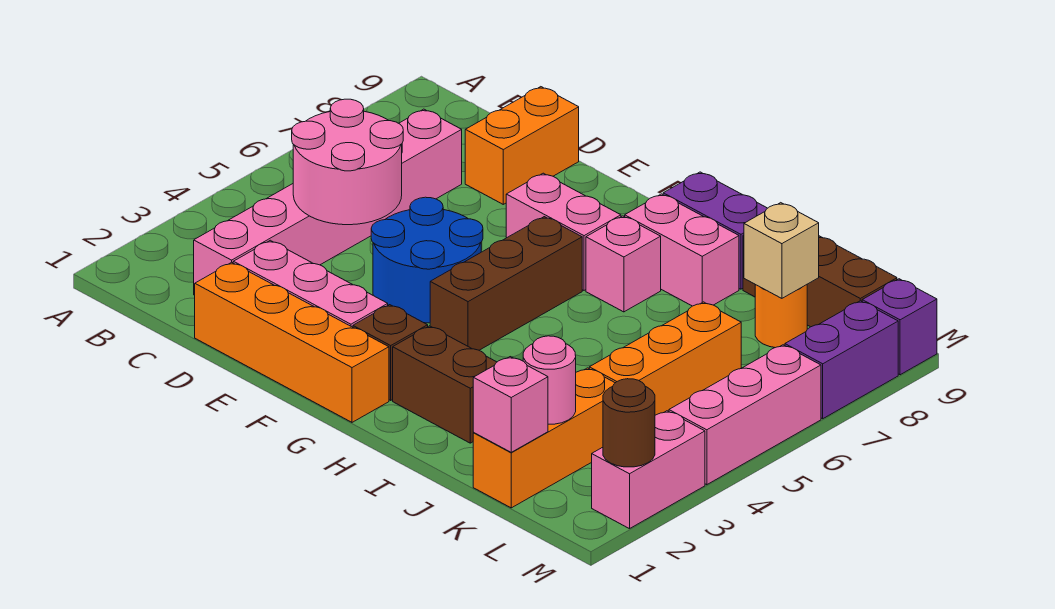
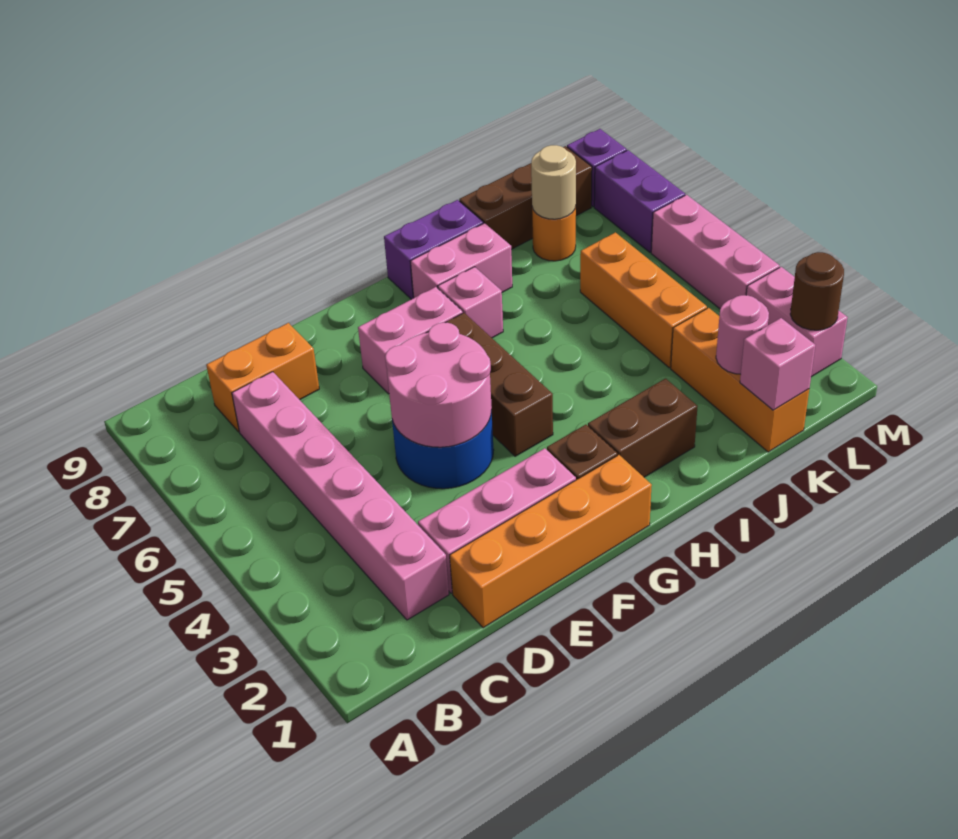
pink 2x2 round brick [292,99,403,225] -> pink 2x2 round brick moved to [385,323,492,447]
orange 1x2 brick [465,87,579,204] -> orange 1x2 brick turned to [206,323,319,432]
tan 1x1 brick [744,203,819,298] -> tan 1x1 round brick [531,145,576,219]

